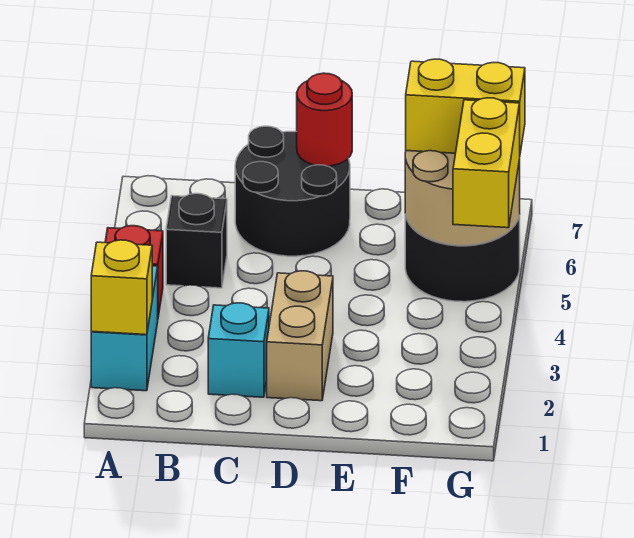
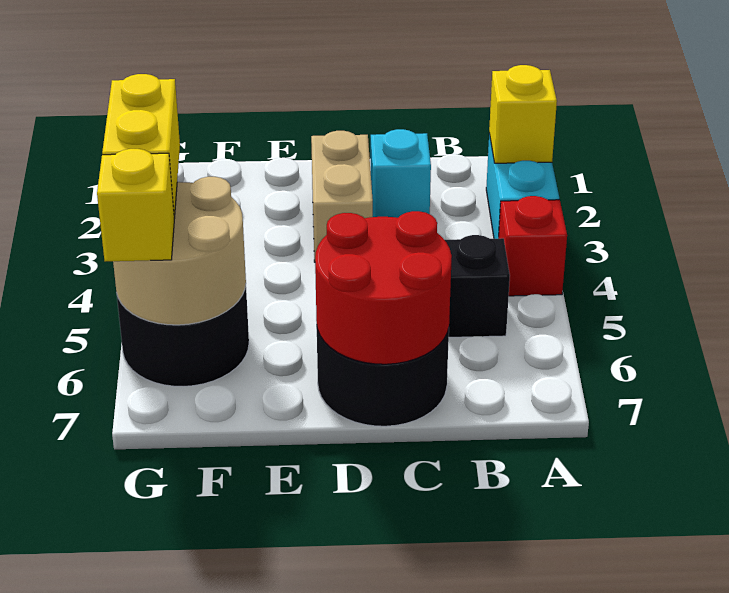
red 1x1 round brick [297,73,352,166] -> red 2x2 round brick [315,211,452,364]
yellow 1x2 brick [406,59,525,153] -> yellow 1x1 brick [97,149,174,261]

